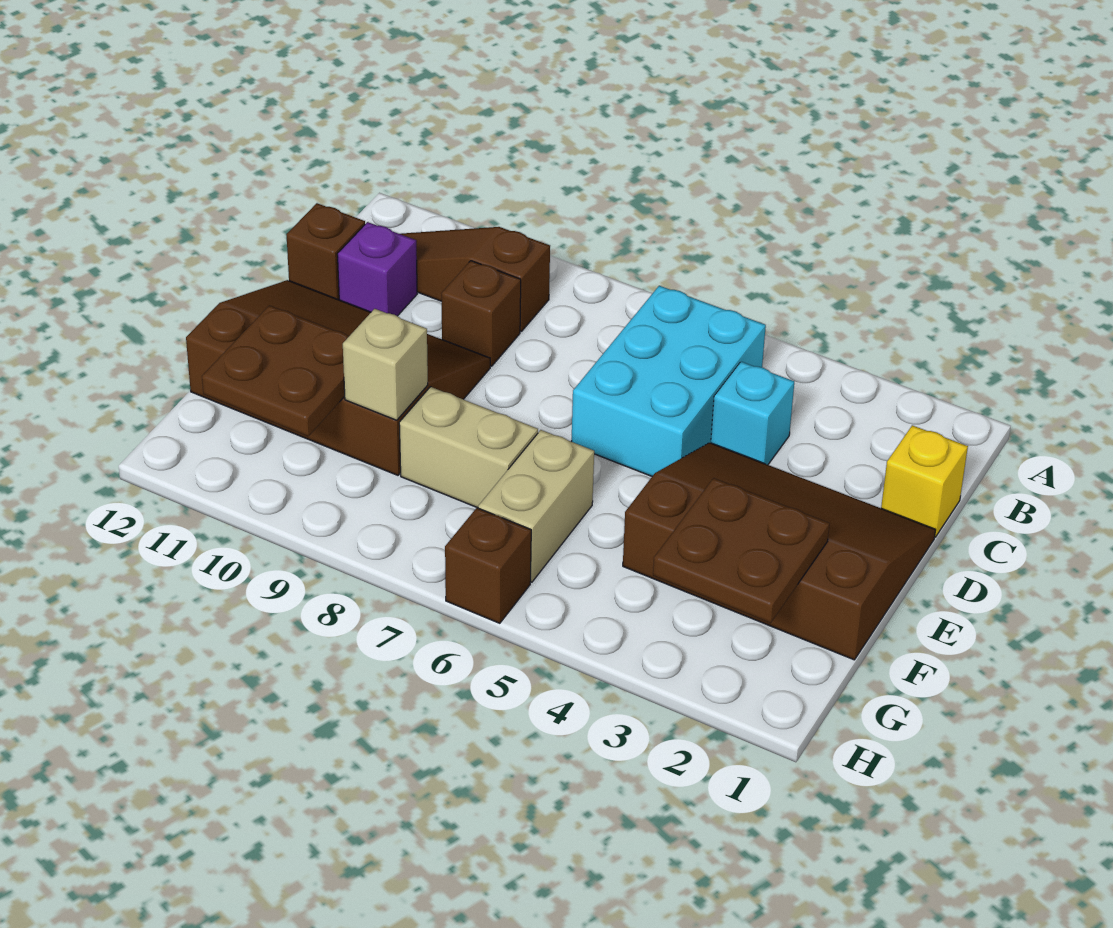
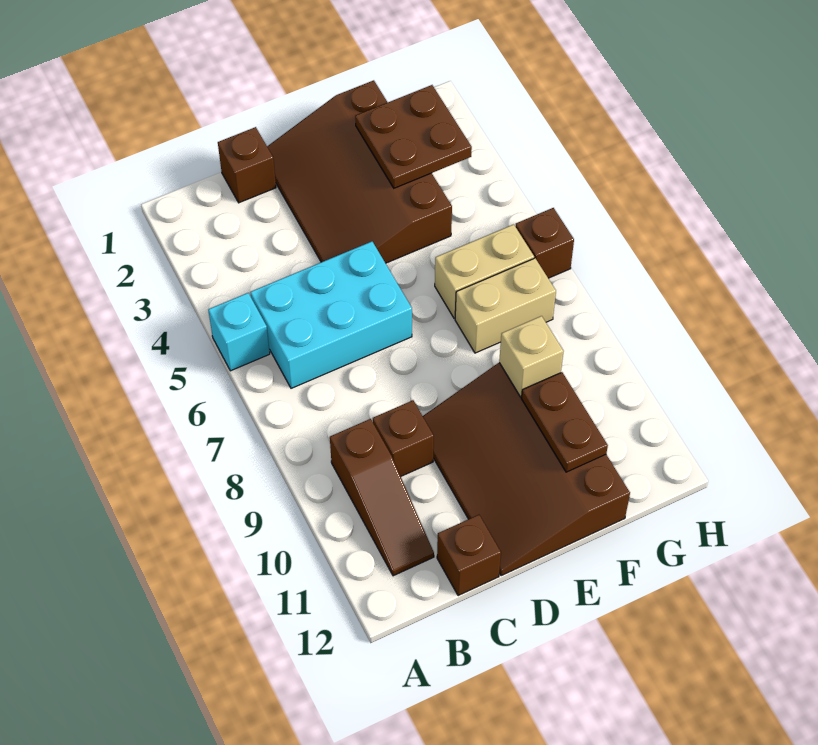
yellow 1x1 brick [881,425,968,537] -> brown 1x1 brick [218,127,276,203]
cyan 1x1 brick [711,362,794,465] -> cyan 1x1 brick moved to [208,293,270,371]
purple 1x1 brick [337,222,417,316] -> none
tan 1x2 brick [399,387,538,508] -> tan 1x2 brick turned to [455,258,556,353]
brown 2x2 plate [202,306,349,436] -> brown 1x2 plate [521,372,608,472]

